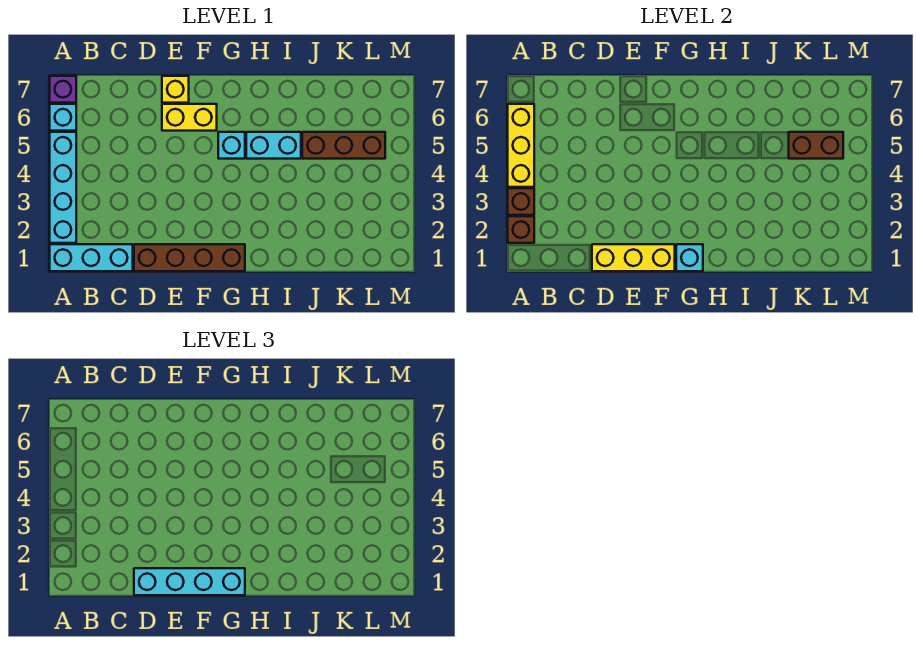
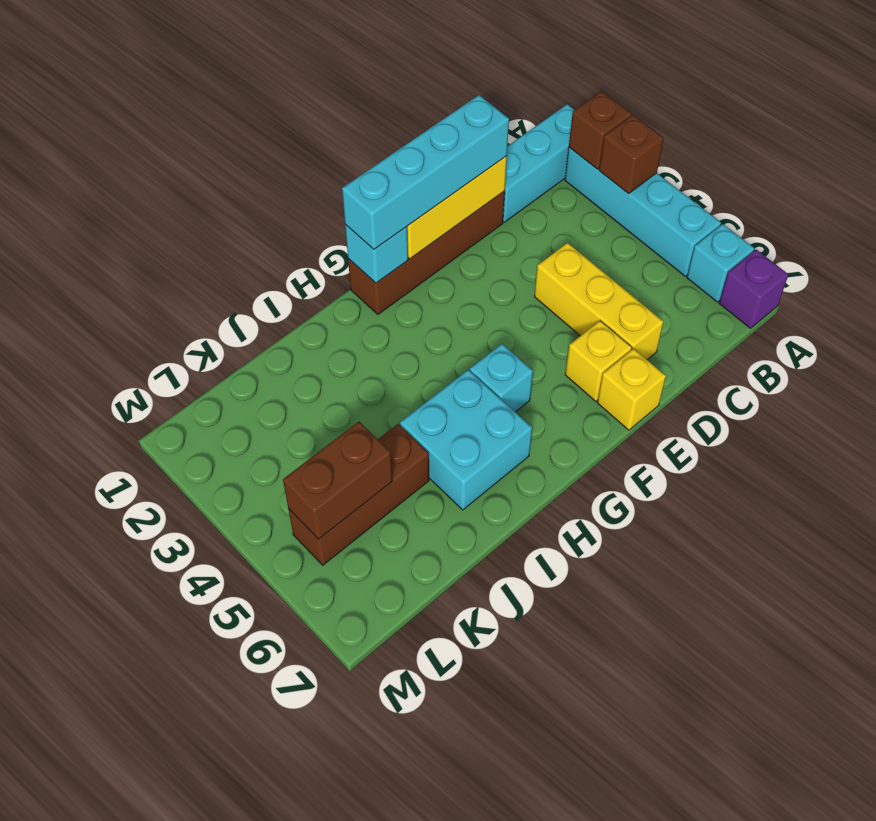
yellow 1x3 brick [508,104,534,187] -> yellow 1x3 brick moved to [534,243,663,359]
yellow 1x2 brick [162,104,217,131] -> yellow 1x1 brick [565,321,632,401]
cyan 1x2 brick [246,132,301,159] -> cyan 2x2 brick [400,370,532,510]

